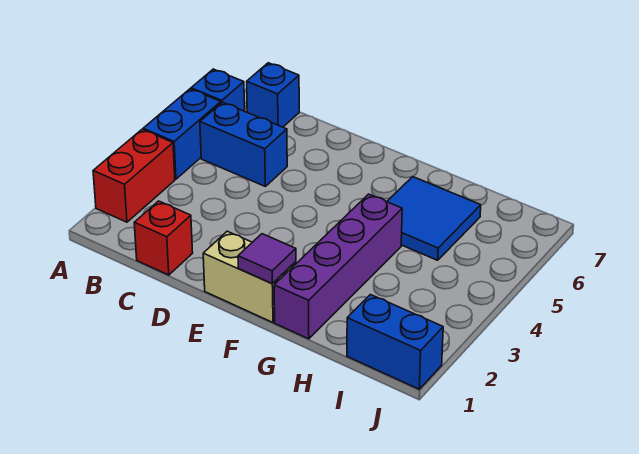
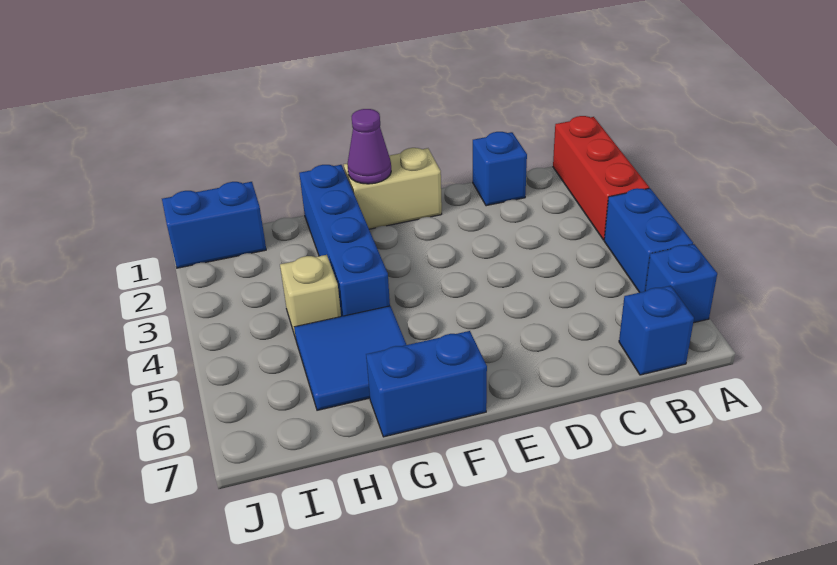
red 1x2 brick [93,130,175,222] -> red 1x3 brick [553,116,649,240]
blue 1x2 brick [200,102,287,186] -> blue 1x2 brick moved to [366,331,487,437]
red 1x1 brick [134,201,193,275] -> blue 1x1 brick [473,132,527,206]
purple 1x1 tile [238,234,296,284] -> purple 1x1 cone [347,109,391,184]
purple 1x4 brick [274,194,402,339] -> blue 1x4 brick [299,165,390,317]
none -> tan 1x1 brick [280,255,341,338]

